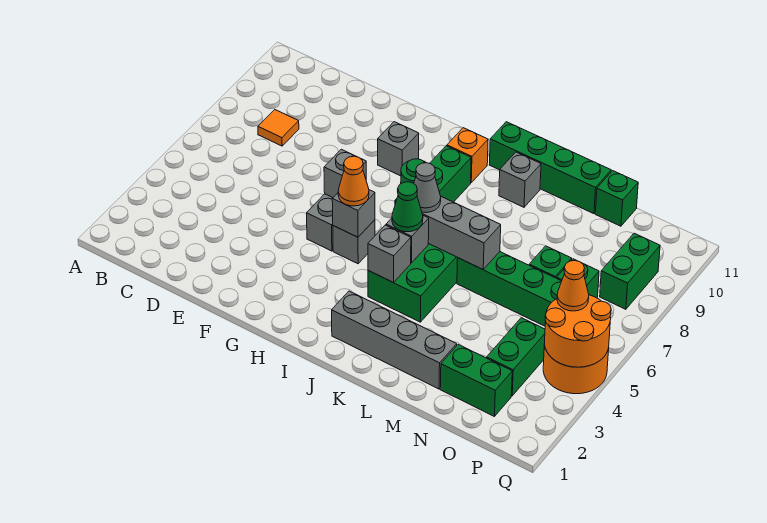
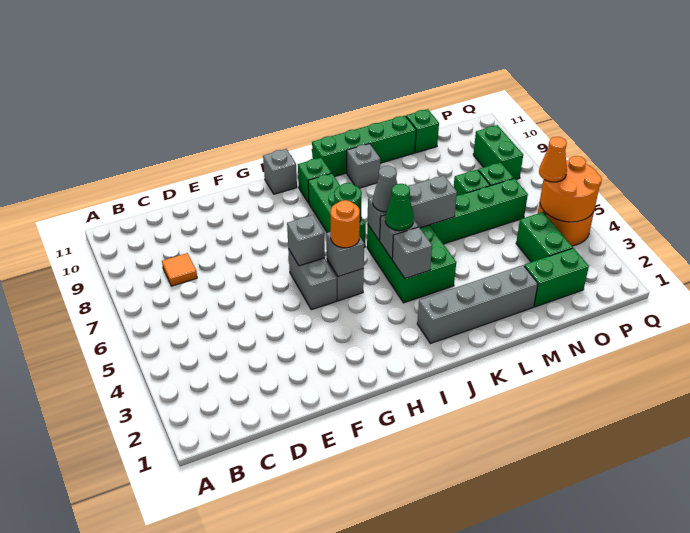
grey 1x1 brick [378,122,419,176] -> grey 1x1 brick moved to [263,149,297,194]
orange 1x1 cone [338,156,369,206] -> orange 1x1 round brick [330,200,360,248]
orange 1x1 brick [447,128,488,182] -> green 1x1 brick [298,158,331,203]

